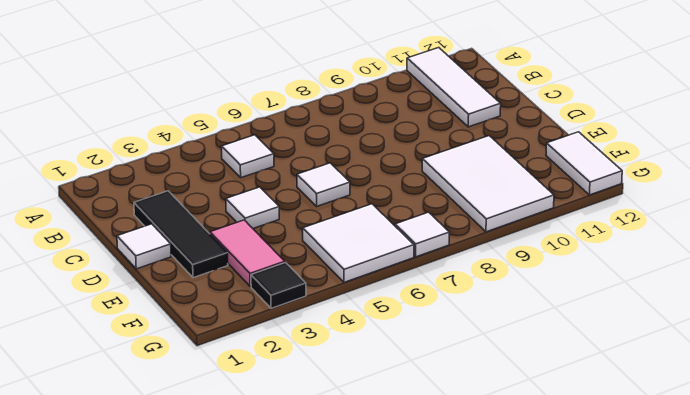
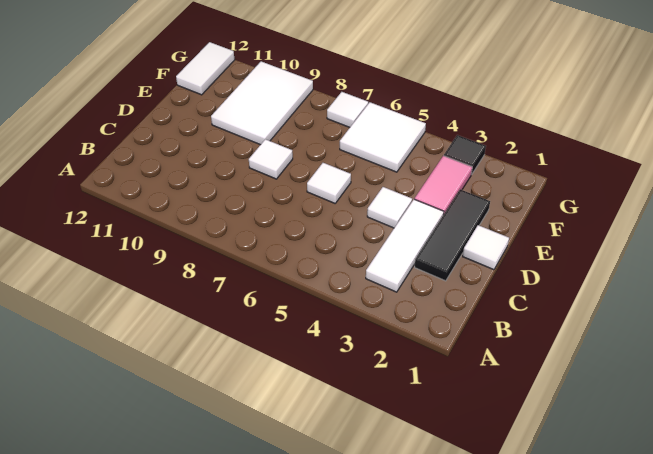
white 1x3 tile [407,48,501,127] -> white 1x3 tile moved to [366,199,444,292]
white 1x1 tile [221,135,274,178] -> white 1x1 tile moved to [249,139,293,179]

